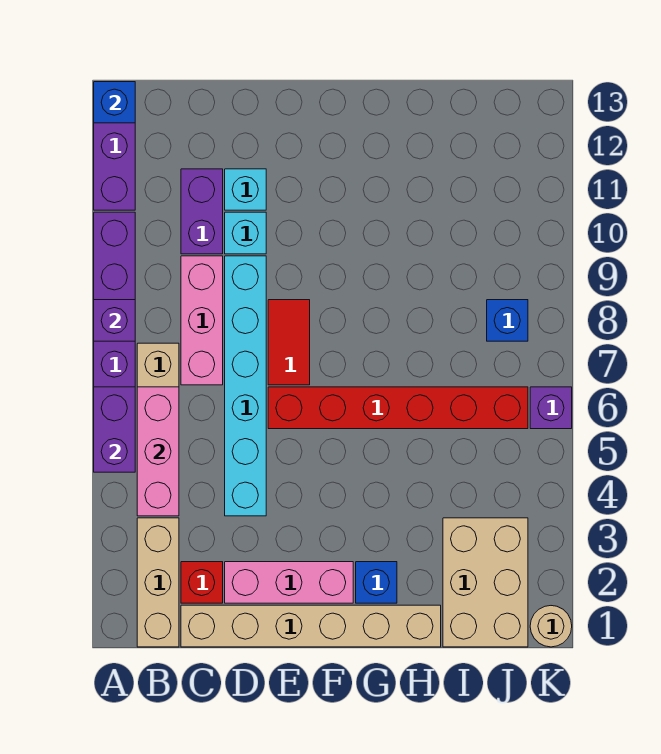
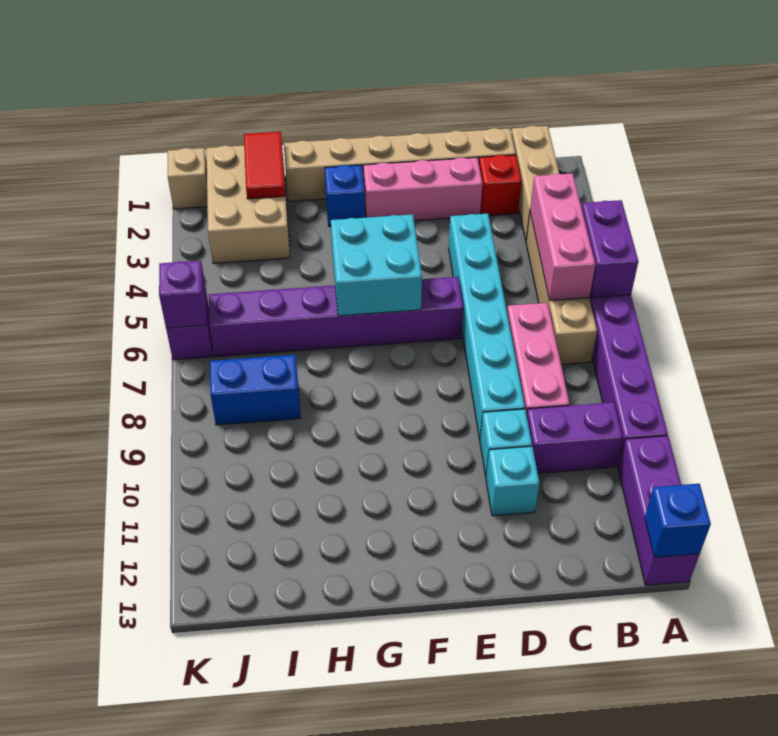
purple 1x1 brick [94,300,135,341] -> purple 1x1 brick moved to [159,261,207,328]
purple 1x2 brick [181,169,223,254] -> purple 1x2 brick turned to [527,402,623,473]
red 1x6 brick [268,387,528,429] -> purple 1x6 brick [209,277,463,357]
red 1x2 tile [268,300,310,385] -> red 1x2 tile moved to [244,132,285,199]
none -> cyan 2x2 brick [331,214,422,316]
blue 1x1 brick [487,300,528,341] -> blue 1x2 brick [210,355,300,425]
tan 1x1 round brick [530,606,572,647] -> tan 1x1 brick [168,148,207,209]

